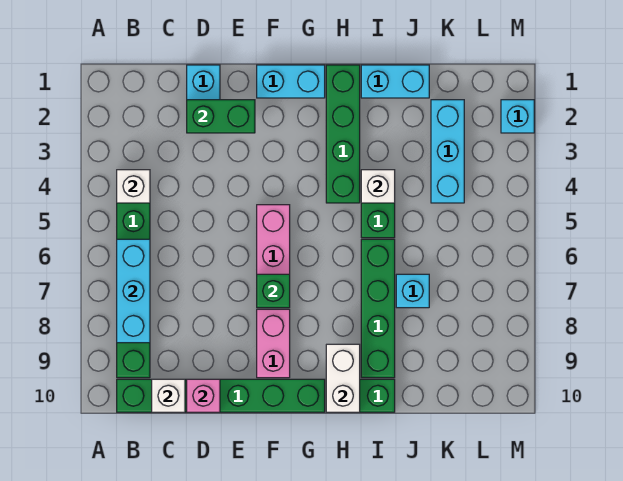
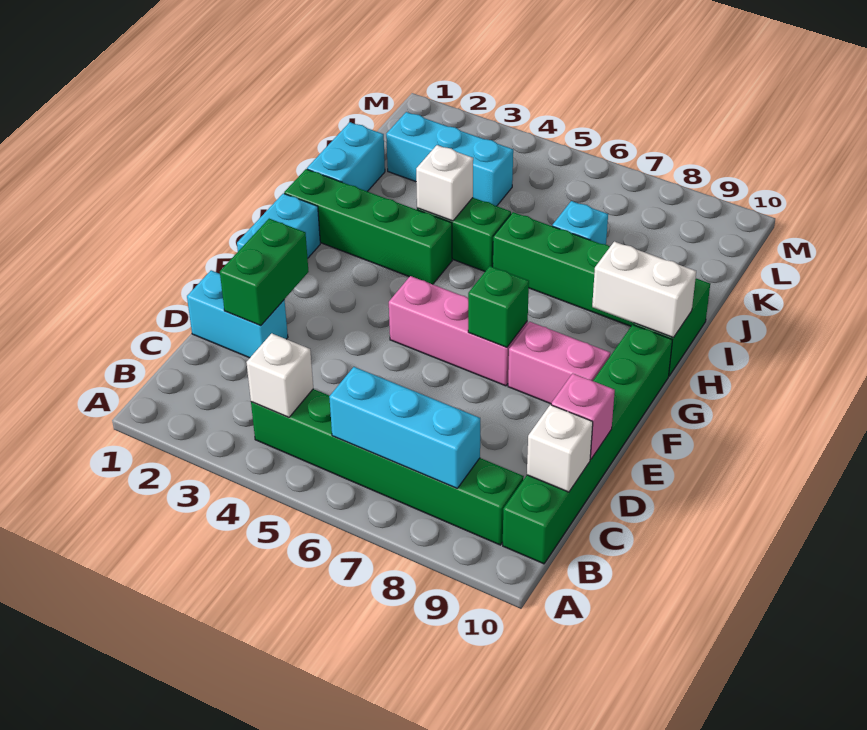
cyan 1x1 brick [501,100,534,133] -> none

